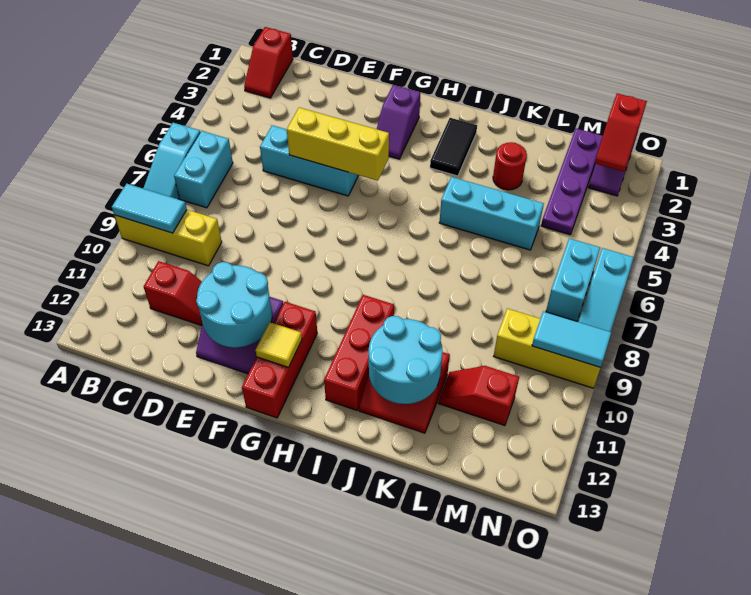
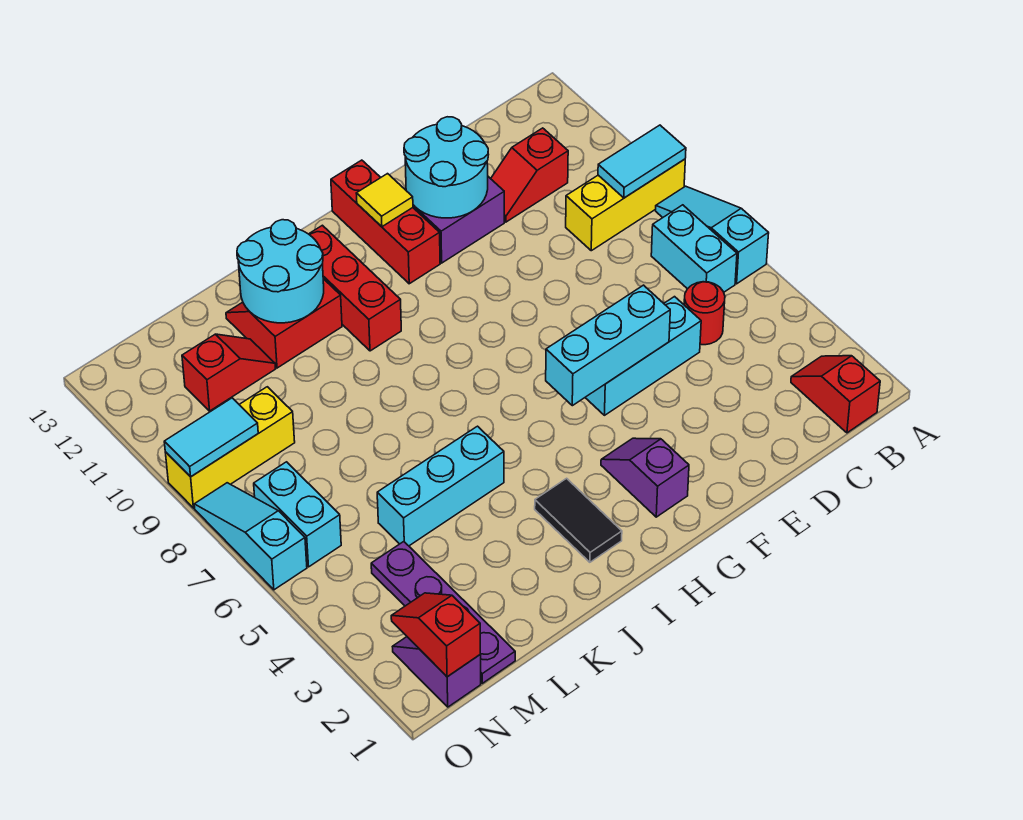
yellow 1x3 brick [287,107,389,181] -> cyan 1x3 brick [546,285,670,406]
red 1x1 round brick [493,142,527,190] -> red 1x1 round brick moved to [684,282,725,345]

